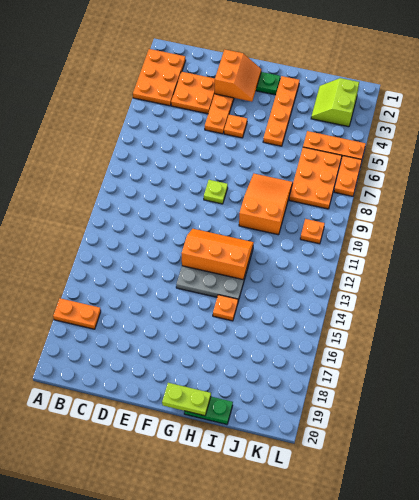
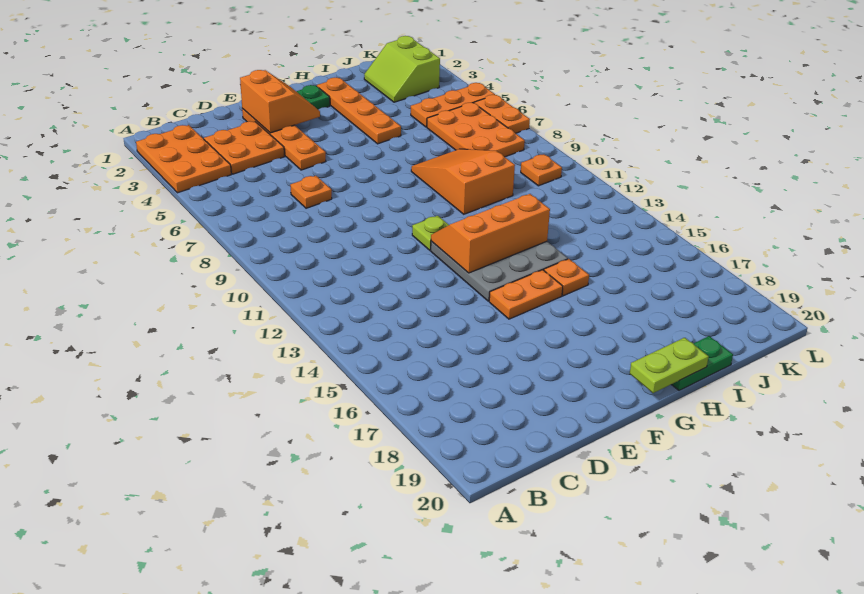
orange 1x2 plate [53,298,101,329] -> orange 1x2 plate moved to [489,270,563,319]
orange 1x1 plate [224,115,247,138] -> orange 1x1 plate moved to [290,176,332,208]
lime 1x1 plate [204,180,228,204] -> lime 1x1 plate moved to [412,216,449,250]

